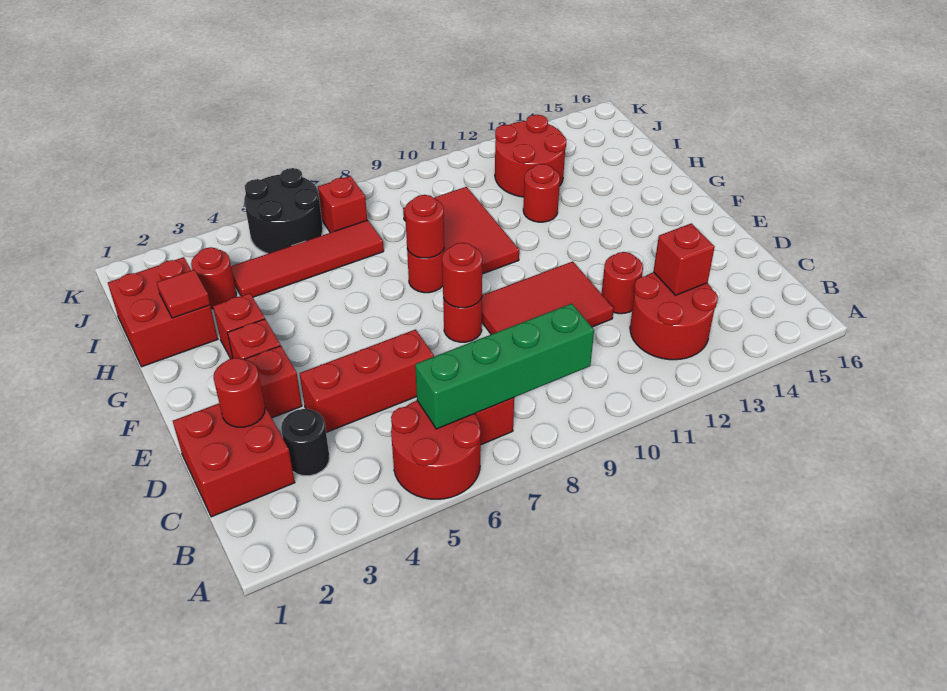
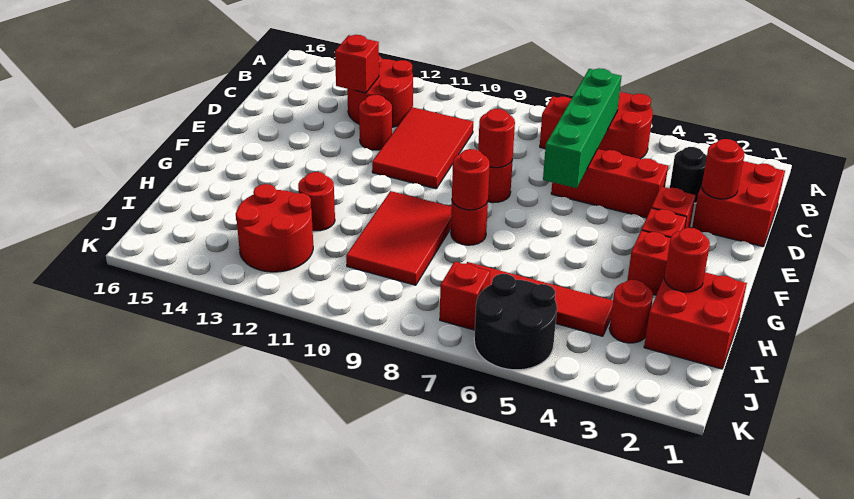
green 1x4 brick [415,304,594,429] -> green 1x4 brick turned to [543,68,621,188]
red 2x3 tile [482,261,614,334] -> red 2x3 tile turned to [372,107,473,189]
red 1x1 tile [157,270,210,318] -> red 1x1 round brick [664,228,710,292]

